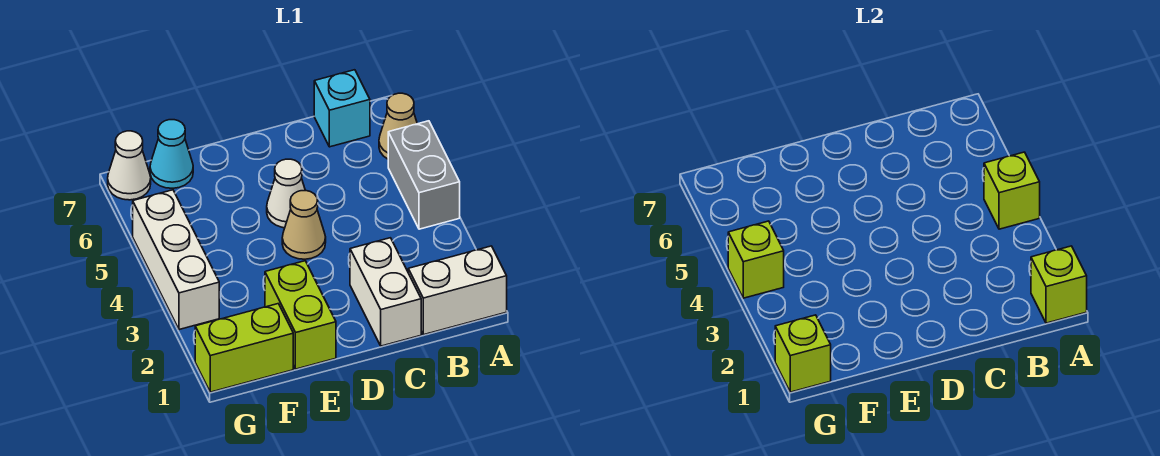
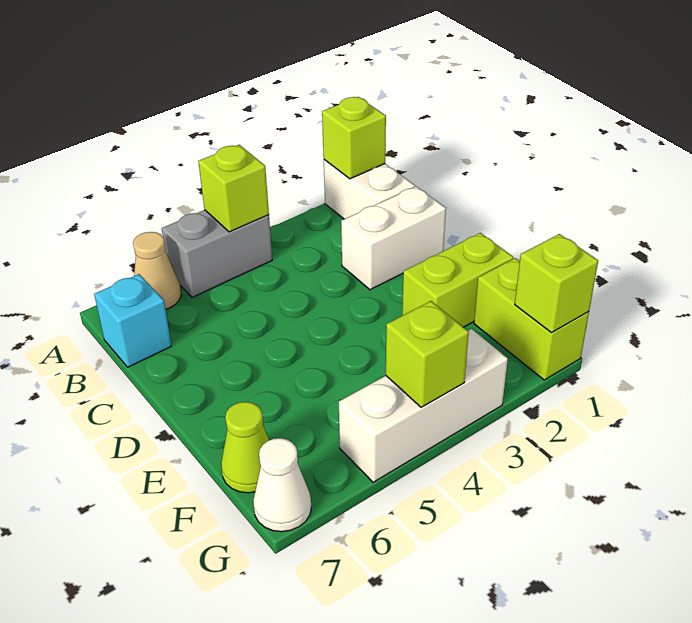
tan 1x1 cone [282,191,326,259] -> none
white 1x1 cone [267,159,305,228] -> none
cyan 1x1 cone [150,120,193,188] -> lime 1x1 cone [221,402,269,493]

